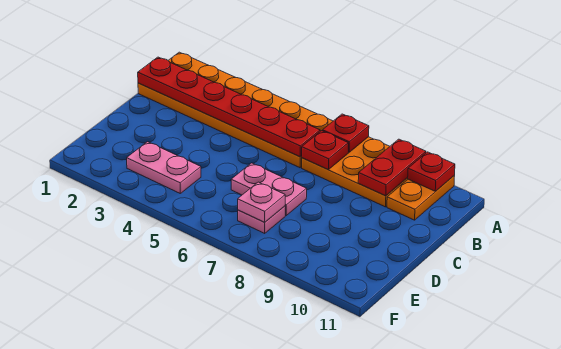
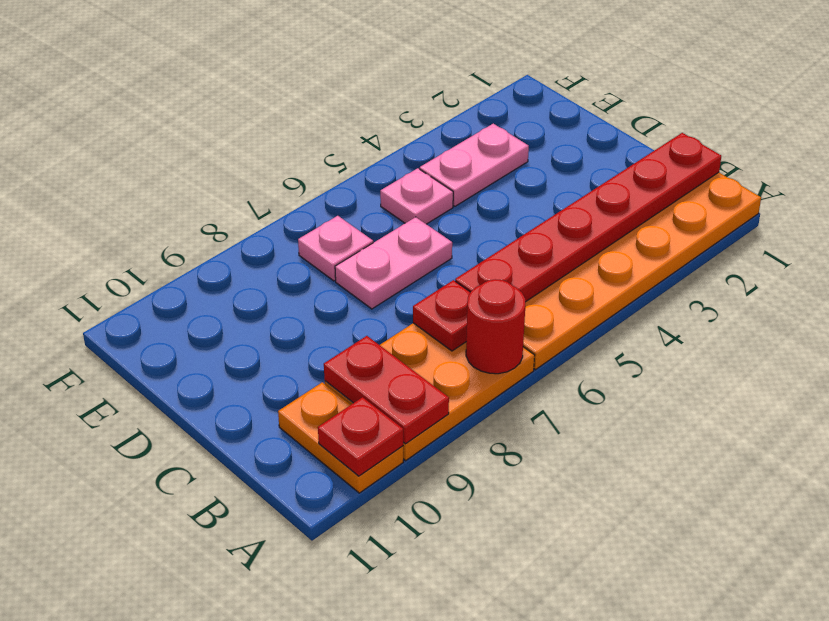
red 1x1 plate [323,114,369,152] -> red 1x1 round brick [466,279,525,374]
pink 1x1 plate [238,182,285,222] -> pink 1x1 plate moved to [380,168,453,224]

